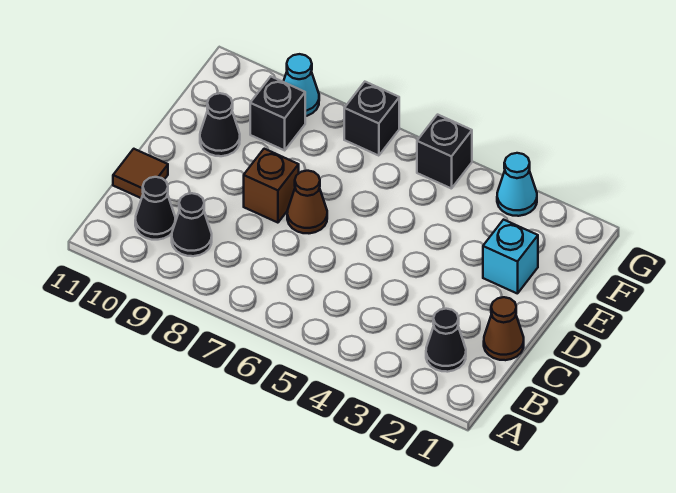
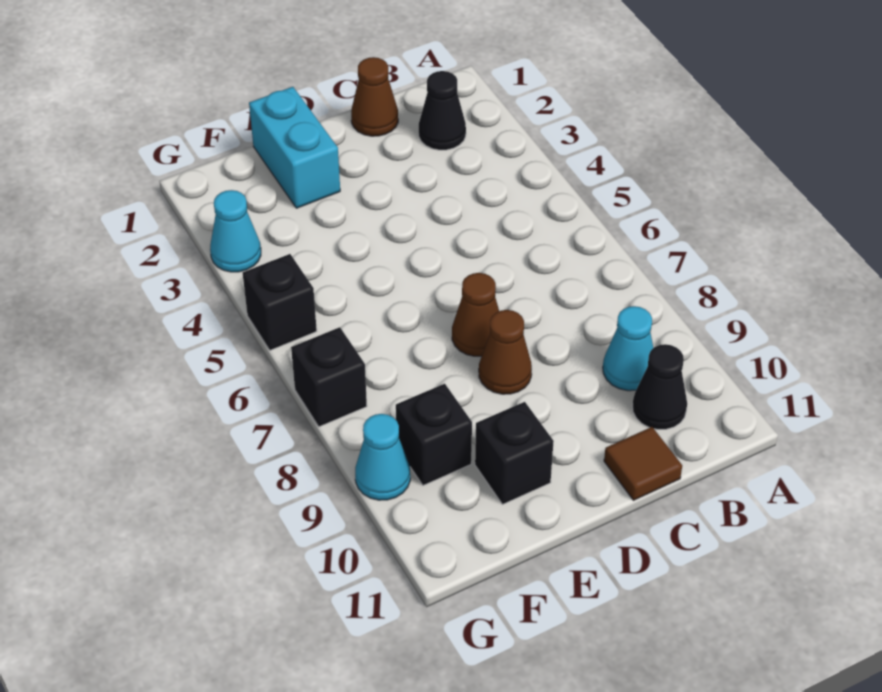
black 1x1 cone [172,193,212,256] -> cyan 1x1 cone [603,306,653,391]
brown 1x1 brick [244,149,299,223] -> brown 1x1 cone [479,310,532,394]
cyan 1x1 brick [483,220,538,294] -> cyan 1x2 brick [249,87,340,208]
black 1x1 cone [200,93,240,156] -> black 1x1 brick [475,402,554,504]

